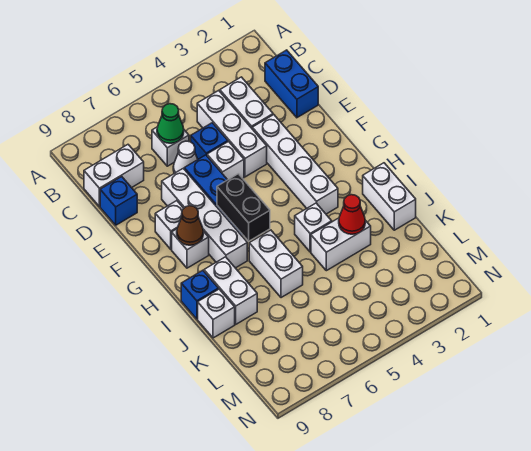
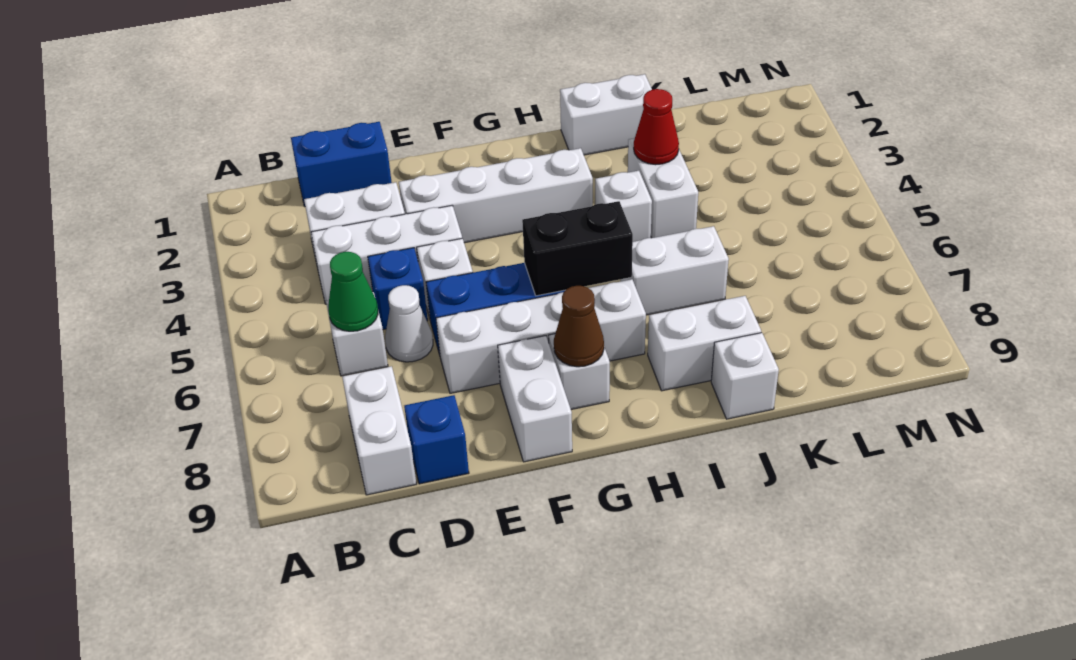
white 1x1 brick [155,201,184,249] -> white 1x2 brick [498,336,572,462]
blue 1x1 brick [181,270,218,319] -> none

